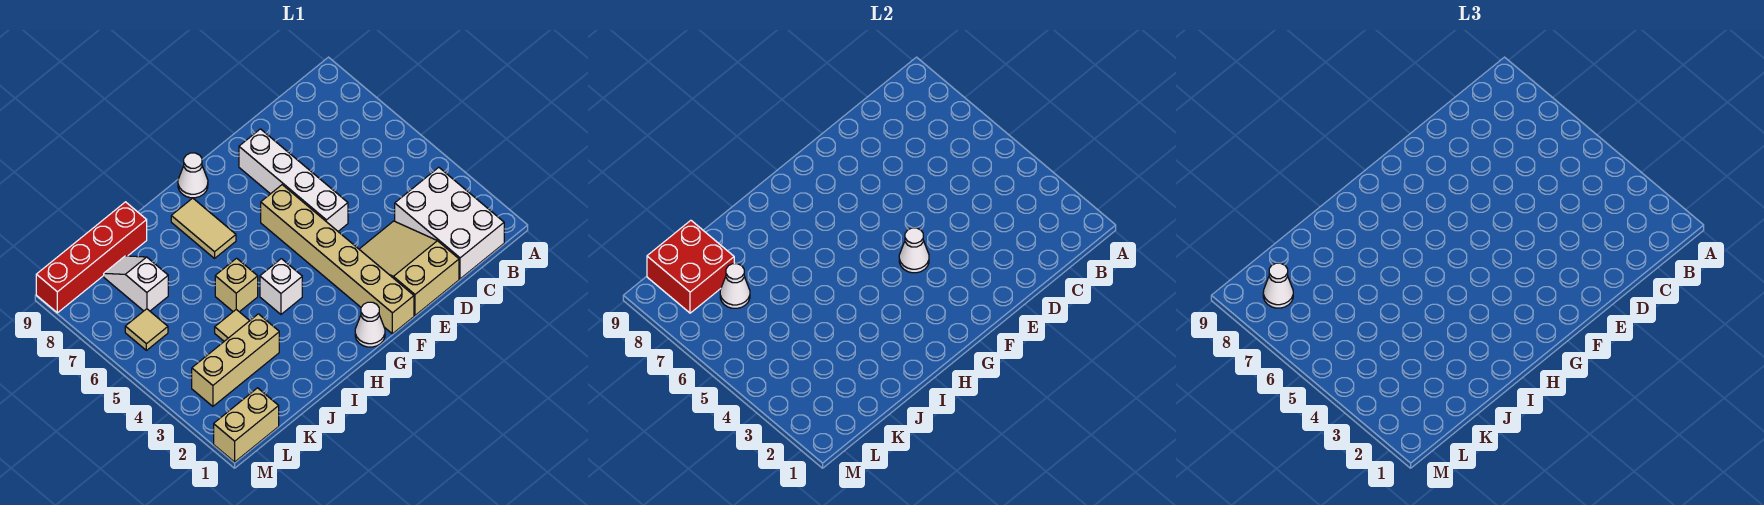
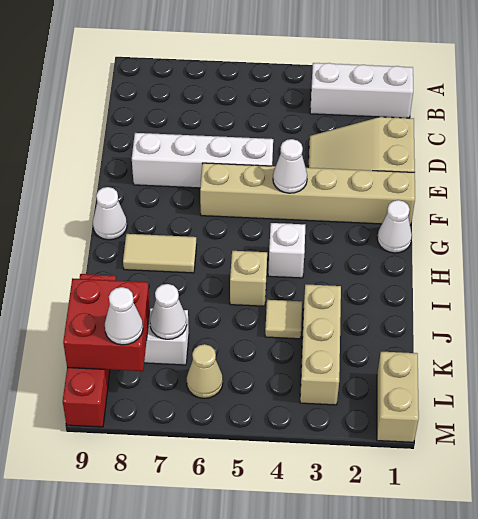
white 2x3 brick [395,167,504,279] -> white 1x3 brick [310,63,413,118]
tan 1x1 tile [125,309,168,350] -> tan 1x1 cone [187,344,223,398]

